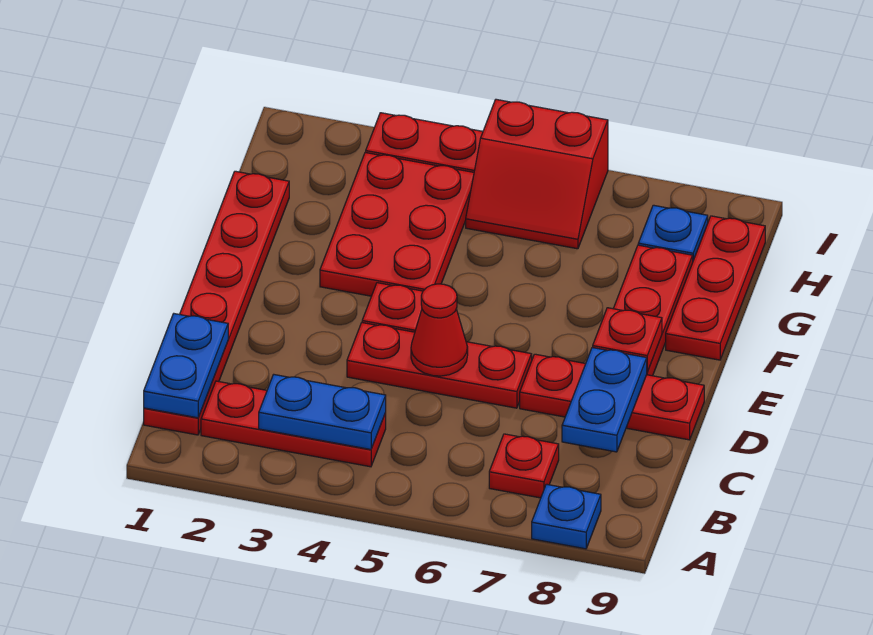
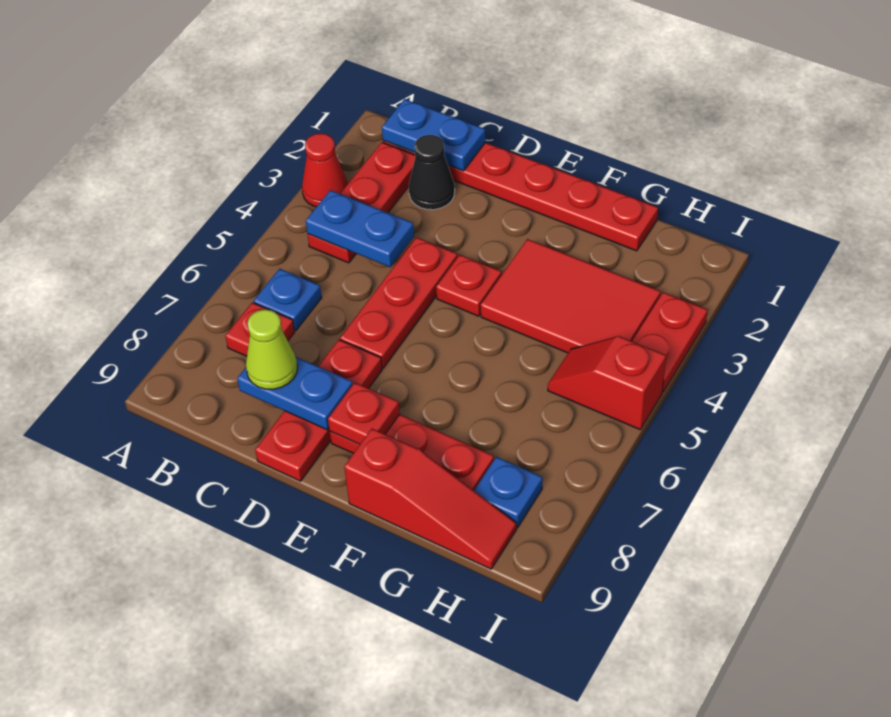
blue 1x1 plate [532,484,601,549] -> blue 1x1 plate moved to [254,269,322,330]
blue 1x2 plate [259,374,386,450] -> blue 1x2 plate turned to [306,190,414,267]
none -> black 1x1 cone [409,135,455,210]
none -> lime 1x1 cone [246,309,297,389]
red 1x1 cone [411,284,468,376] -> red 1x1 cone moved to [302,133,347,207]
red 2x3 plate [320,152,474,296] -> red 2x3 tile [481,239,661,353]
red 1x3 plate [666,216,765,360] -> red 1x3 slope [344,429,517,569]
red 2x2 slope [466,99,608,249] -> red 1x2 slope [548,336,666,429]

